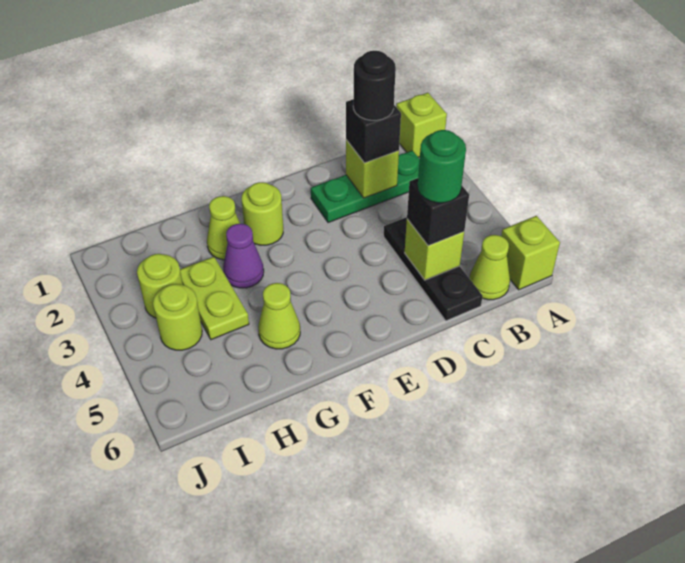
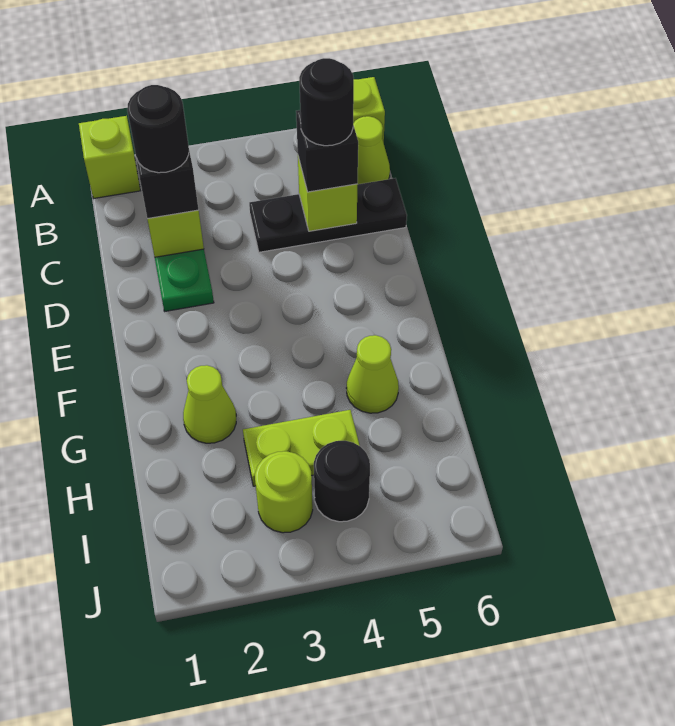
green 1x1 round brick [418,130,466,203] -> black 1x1 round brick [299,58,354,146]
lime 1x1 round brick [242,182,283,245] -> none
purple 1x1 cone [223,224,264,288] -> none
lime 1x1 round brick [153,284,202,350] -> black 1x1 round brick [314,441,370,522]

